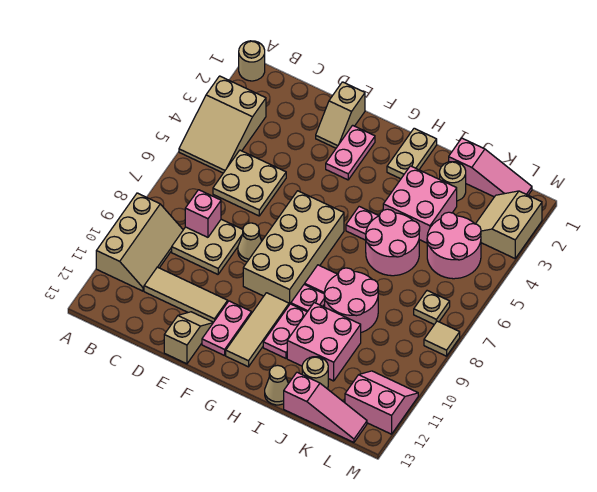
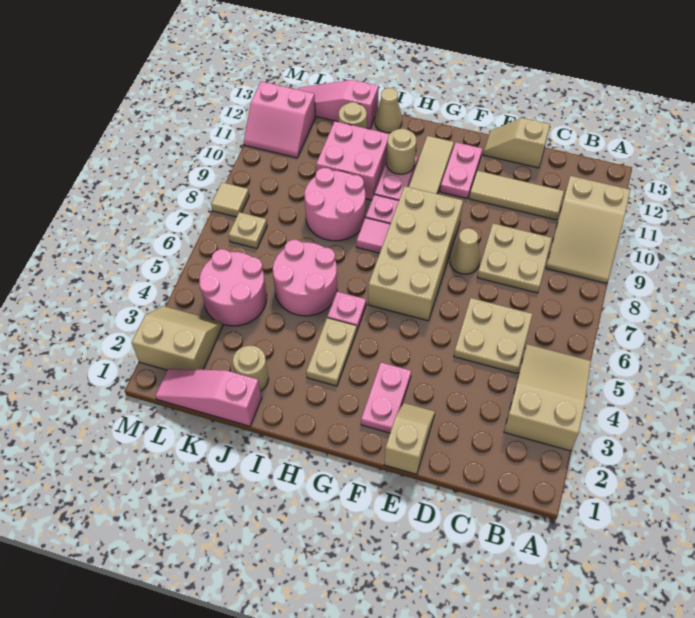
tan 1x1 round brick [239,41,265,81] -> tan 1x1 round brick moved to [386,129,417,174]
tan 2x3 slope [96,193,183,291] -> tan 2x3 slope turned to [546,176,630,283]
pink 1x1 brick [185,190,221,237] -> none
tan 1x2 slope [164,312,213,364] -> tan 1x2 slope turned to [483,118,550,168]
tan 1x2 plate [387,128,437,179] -> tan 1x2 plate moved to [306,318,357,386]
pink 2x2 brick [383,166,457,243] -> none
tan 2x2 slope [476,191,542,258] -> tan 2x2 slope turned to [132,306,223,370]

